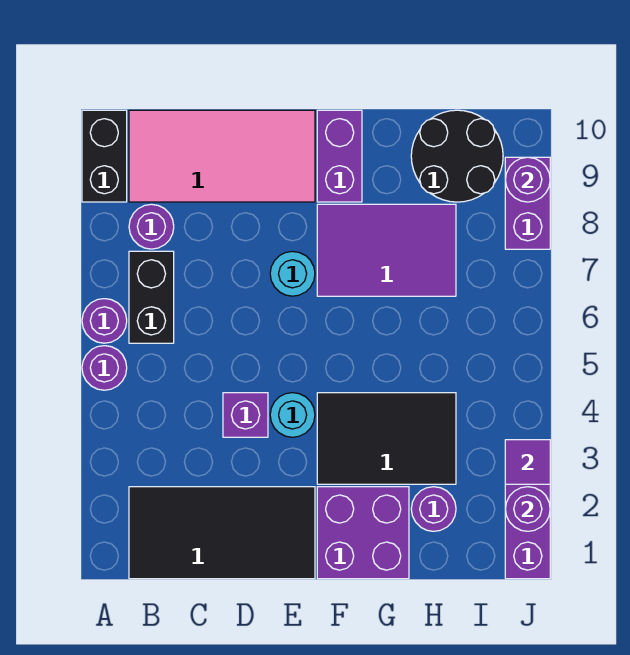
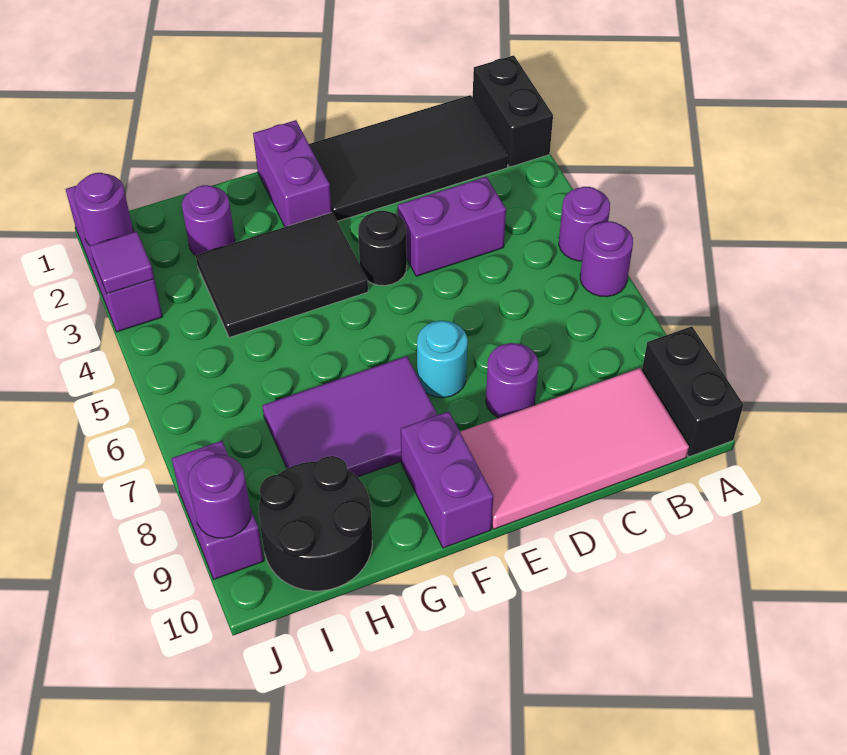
black 1x2 brick [129,251,174,343] -> black 1x2 brick moved to [473,55,553,167]
purple 1x1 round brick [129,204,174,249] -> purple 1x1 round brick moved to [486,343,539,418]
purple 1x1 brick [223,393,268,437] -> purple 1x2 brick [398,177,506,276]
cyan 1x1 round brick [270,393,315,437] -> black 1x1 round brick [358,211,407,286]
purple 2x2 brick [317,487,409,579] -> purple 1x2 brick [253,120,332,227]

